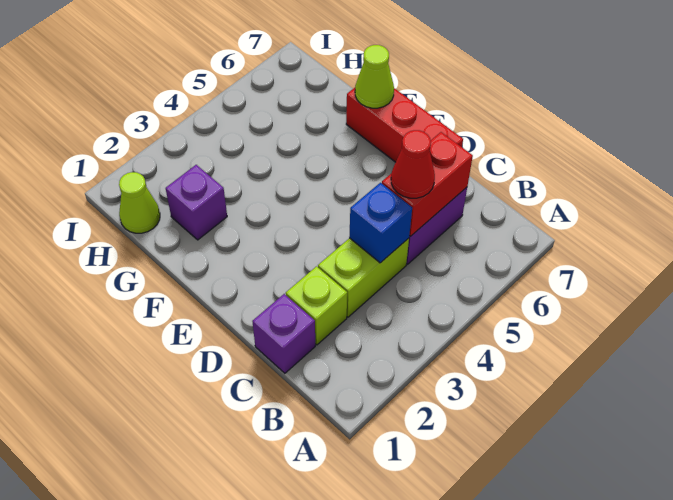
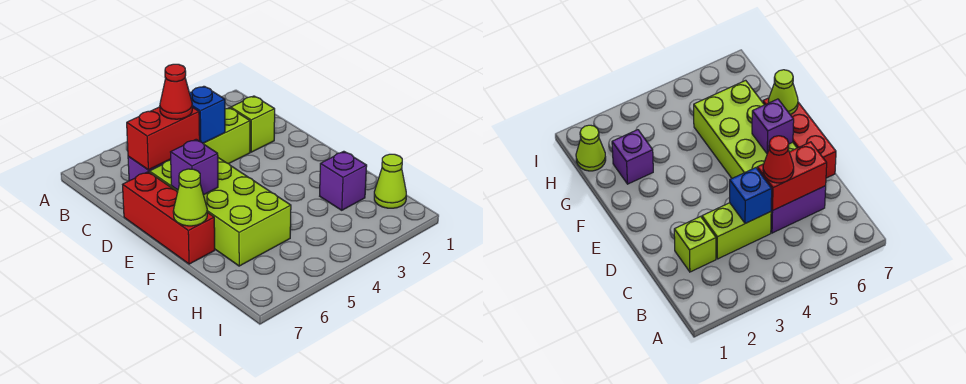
purple 1x1 brick [252,294,315,373] -> purple 1x1 brick moved to [170,139,218,195]
none -> lime 2x4 brick [150,158,291,266]

